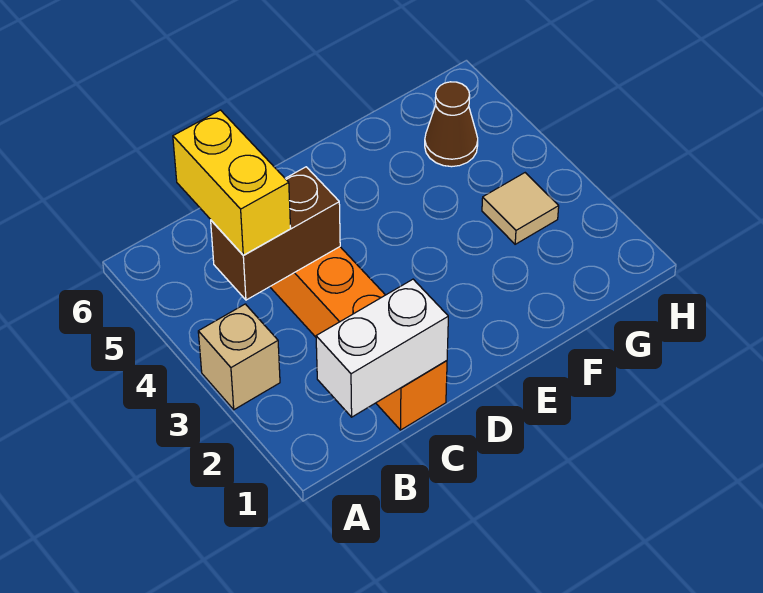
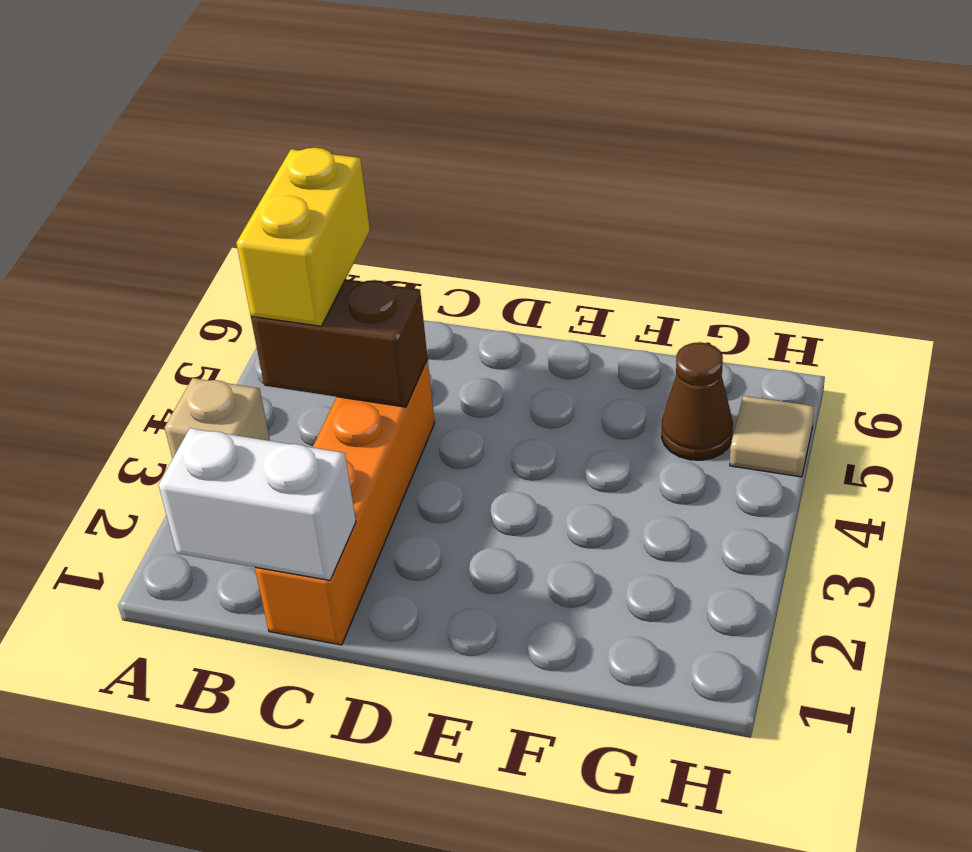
tan 1x1 tile [482,173,559,244] -> tan 1x1 tile moved to [730,396,814,477]

